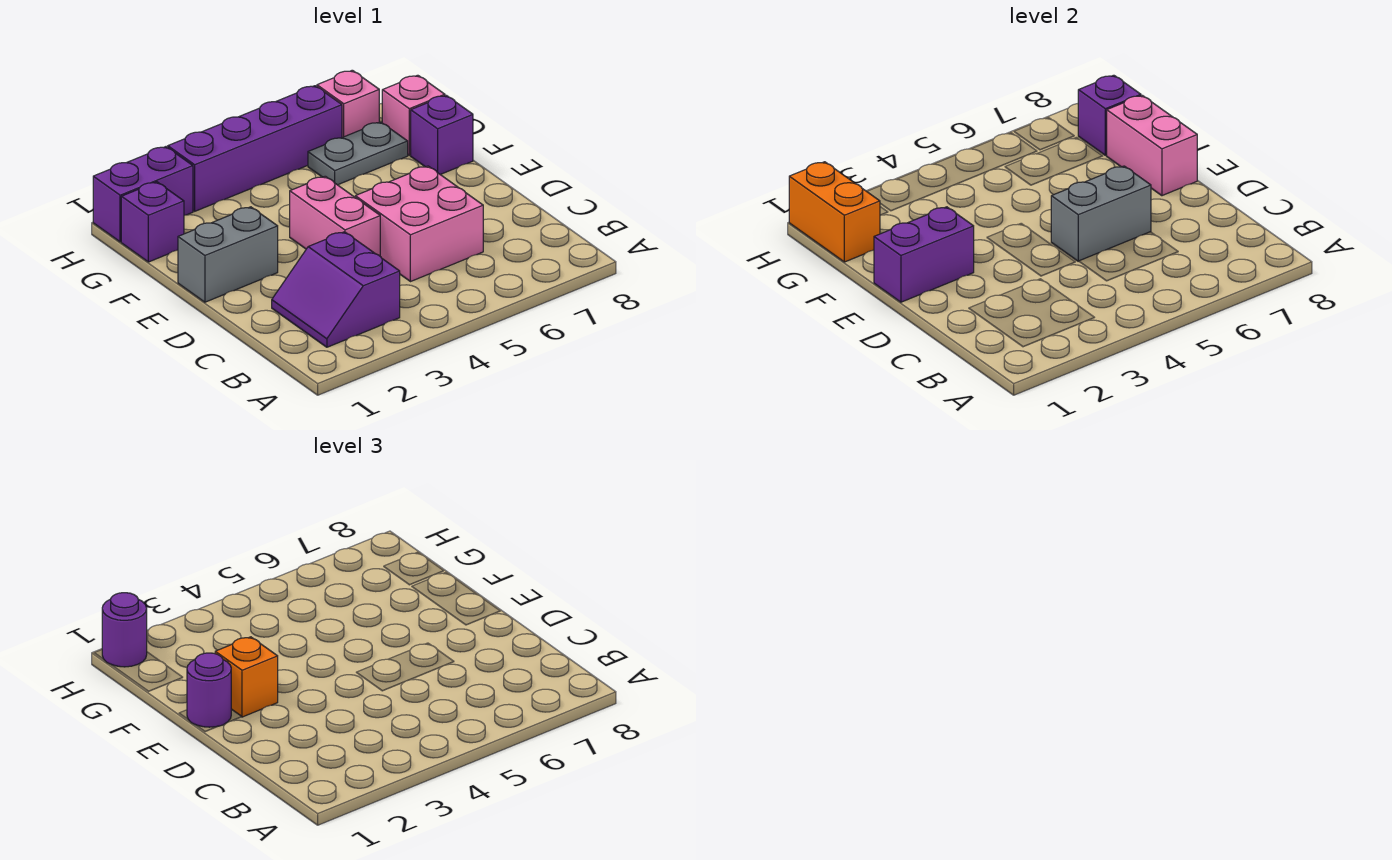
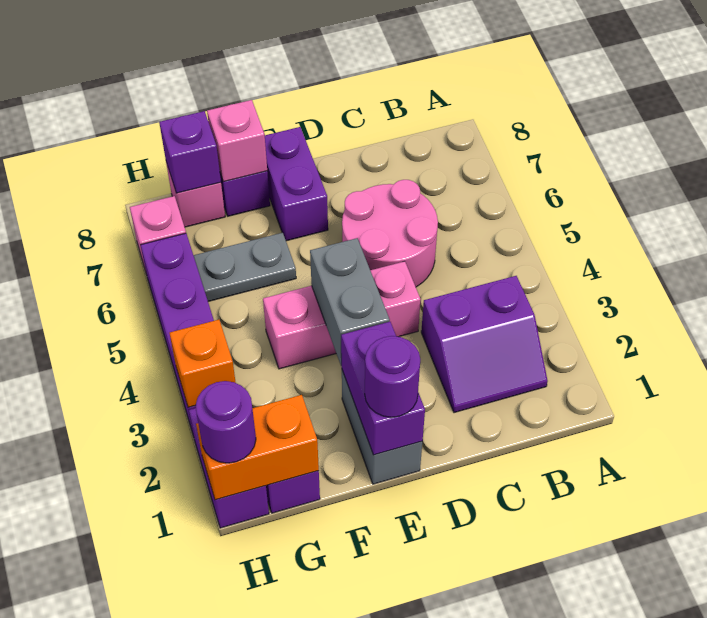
pink 2x2 brick [355,166,483,282] -> pink 2x2 round brick [342,180,438,287]
pink 1x2 brick [290,176,380,256] -> pink 1x3 brick [263,261,421,369]
grey 1x2 brick [1051,166,1151,261] -> grey 1x2 brick moved to [310,238,390,366]
orange 1x1 brick [215,637,278,717] -> orange 1x1 brick moved to [169,320,236,407]
none -> purple 1x2 brick [265,127,328,241]
pink 1x2 brick [1107,95,1197,196] -> pink 1x1 brick [207,100,267,182]
grey 1x2 plate [308,122,408,185] -> grey 1x2 plate turned to [193,233,296,301]

